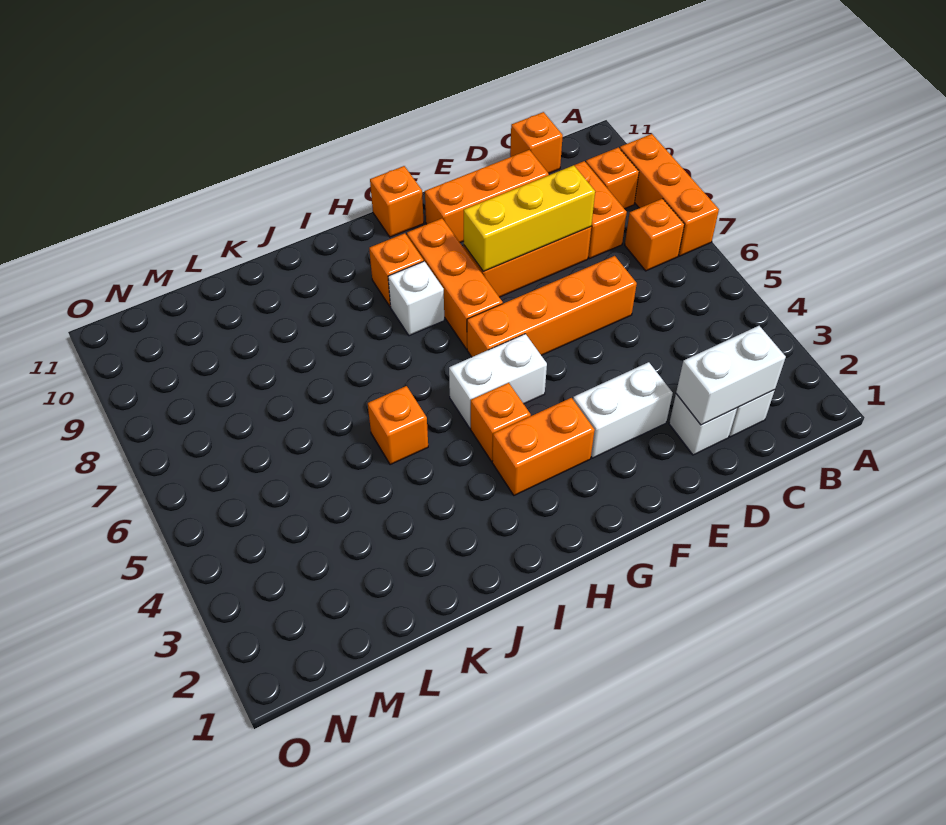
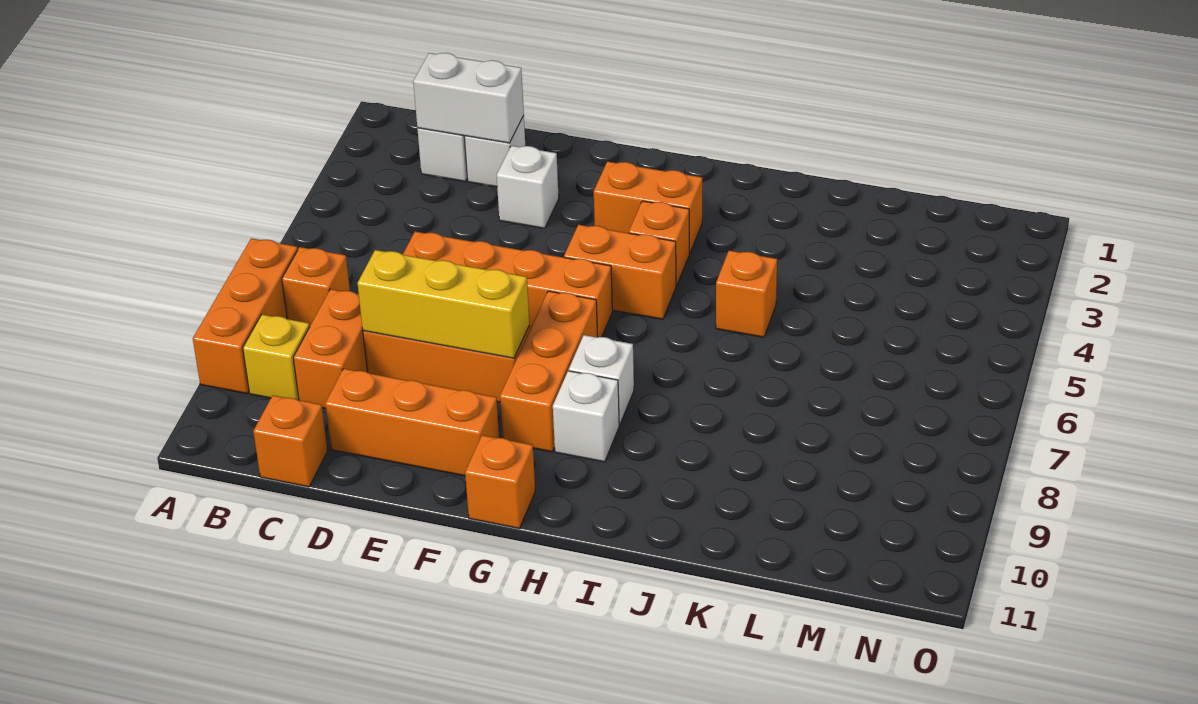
orange 1x1 brick [586,147,639,209] -> yellow 1x1 brick [243,315,310,400]
white 1x2 brick [573,362,673,458] -> white 1x1 brick [497,146,559,228]
white 1x2 brick [449,334,547,428] -> orange 1x2 brick [564,225,676,319]
orange 1x1 brick [369,233,424,307] -> white 1x1 brick [553,371,619,462]

